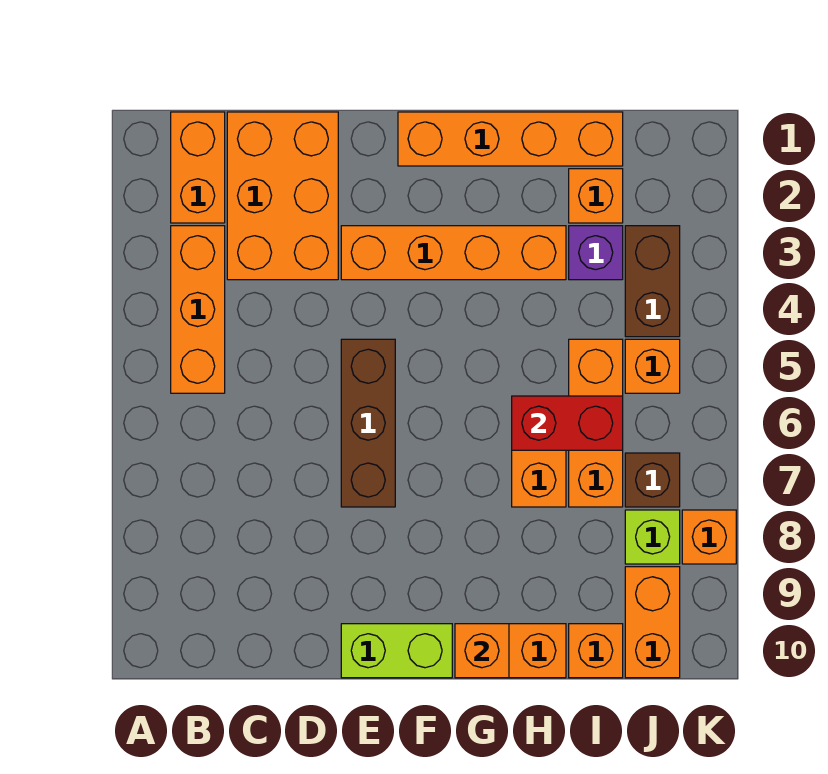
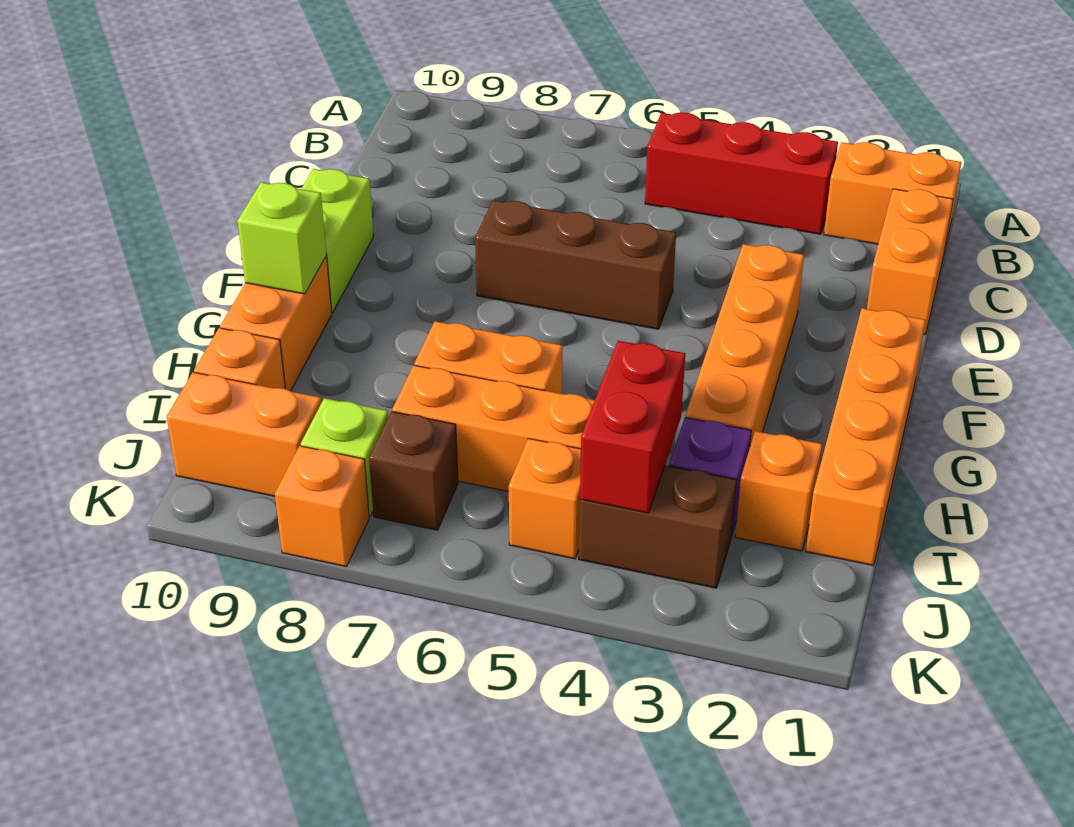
orange 1x3 brick [171,226,225,393] -> red 1x3 brick [645,112,838,234]
orange 2x3 brick [227,112,338,280] -> orange 1x2 brick [867,189,953,335]
orange 1x1 brick [455,624,509,678] -> lime 1x1 brick [237,182,326,294]
red 1x2 brick [512,396,623,450] -> red 1x2 brick moved to [580,341,685,513]

